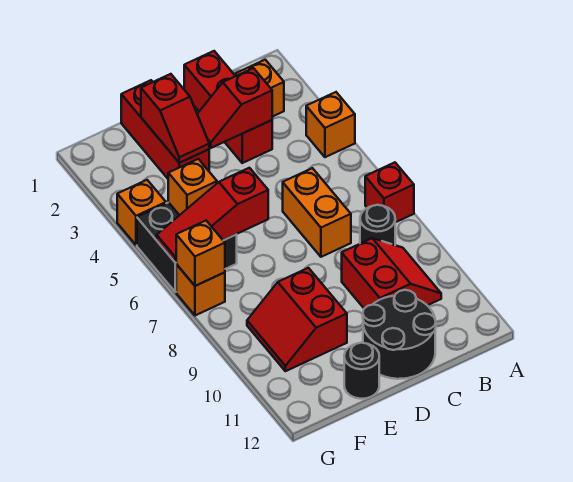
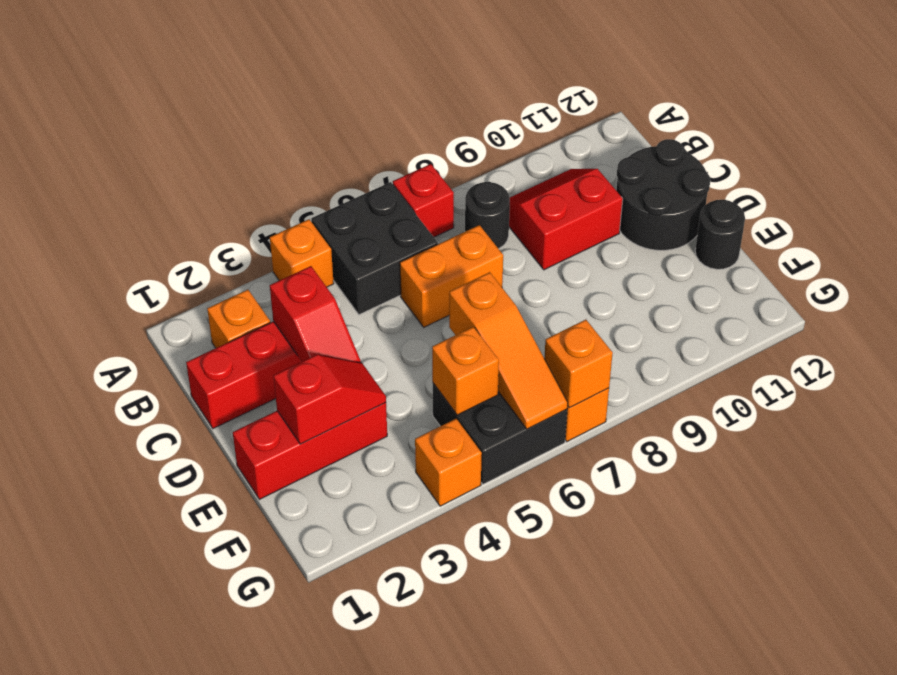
none -> black 2x2 brick [311,182,438,315]
red 1x3 slope [157,168,268,262] -> orange 1x3 slope [449,272,568,429]
red 2x2 slope [247,268,347,371] -> none

